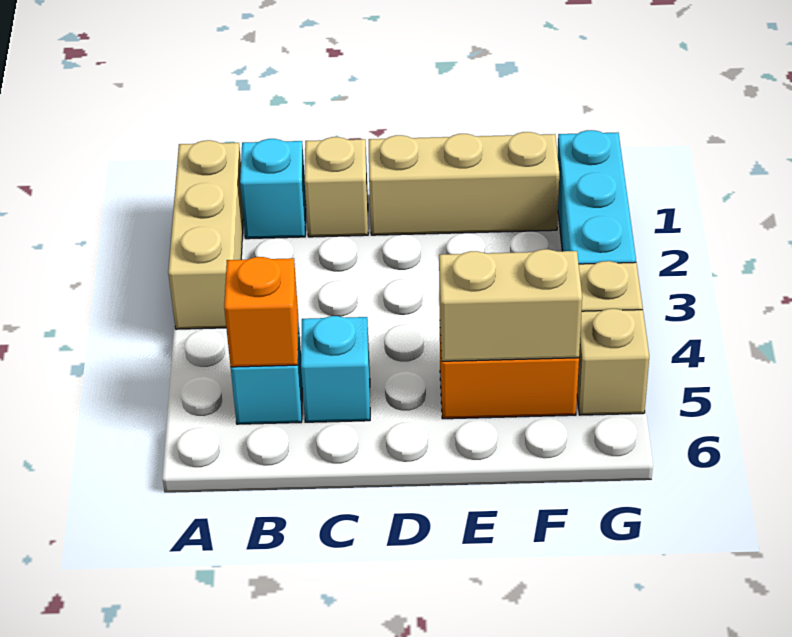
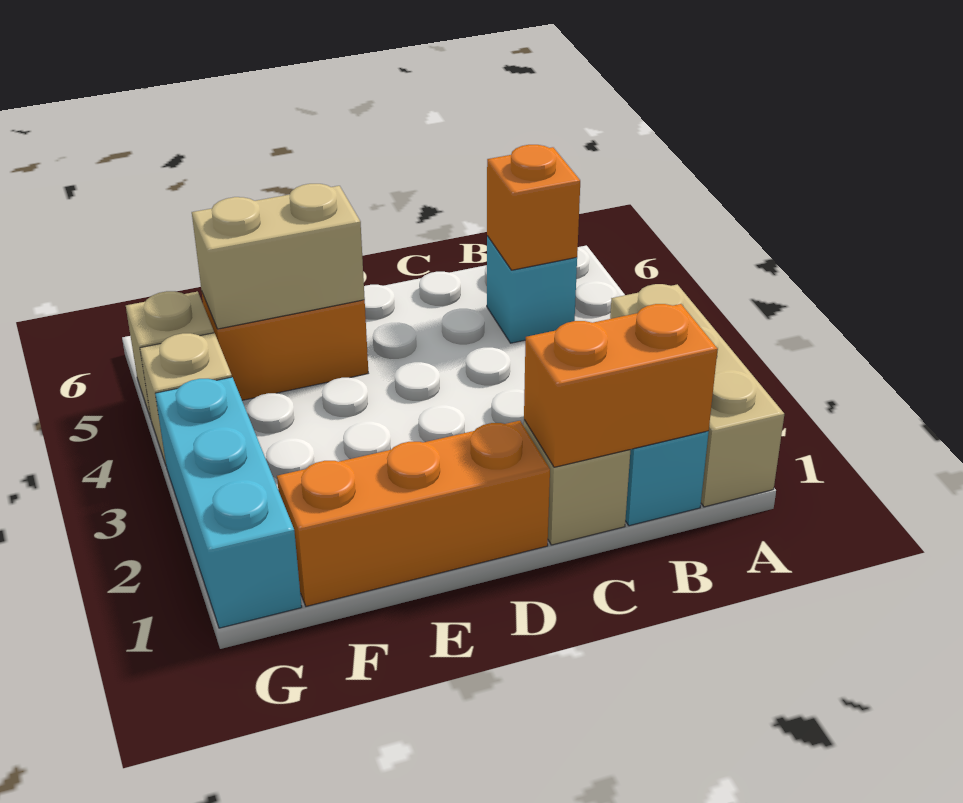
none -> orange 1x2 brick [524,304,718,467]
cyan 1x1 brick [301,316,370,422] -> none
tan 1x3 brick [369,132,559,235] -> orange 1x3 brick [277,421,550,606]

